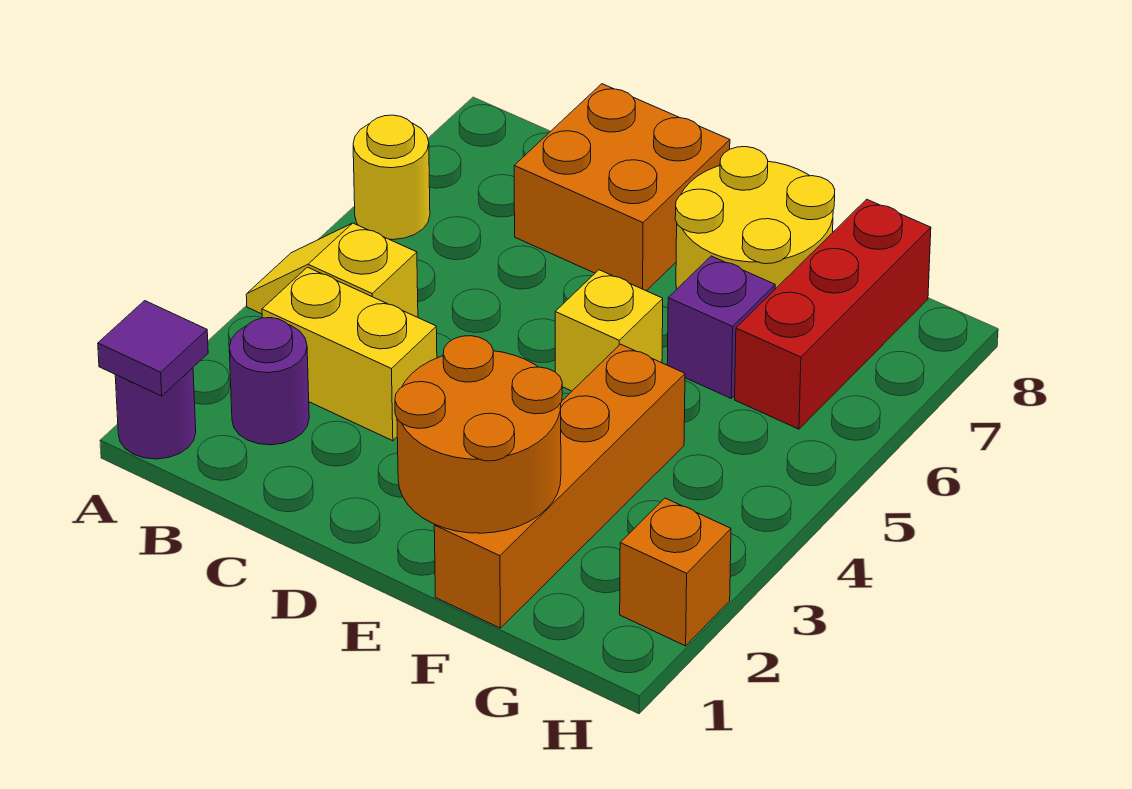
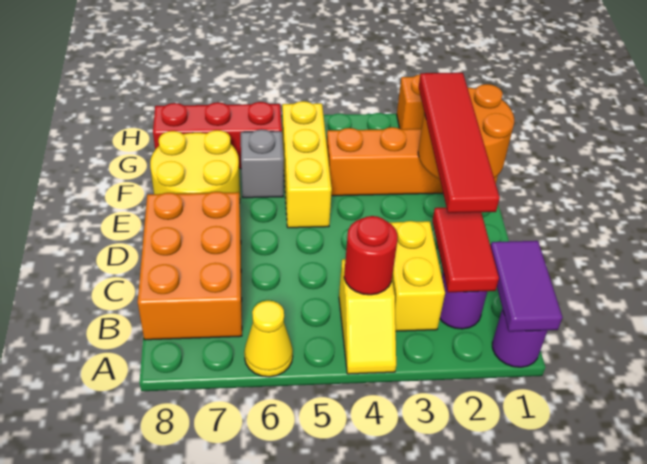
purple 1x1 tile [98,301,208,396] -> purple 1x2 tile [491,241,562,332]
yellow 1x1 round brick [353,115,430,240] -> yellow 1x1 cone [244,301,293,377]
none -> red 1x2 tile [432,208,499,292]
none -> red 1x1 round brick [344,216,398,295]
none -> red 1x4 tile [419,73,500,213]
orange 2x2 brick [514,84,730,291] -> orange 2x3 brick [138,192,242,340]
yellow 1x1 brick [555,270,663,391] -> yellow 1x3 brick [282,101,332,228]
purple 1x1 brick [667,256,775,398] -> grey 1x1 brick [241,129,284,198]

